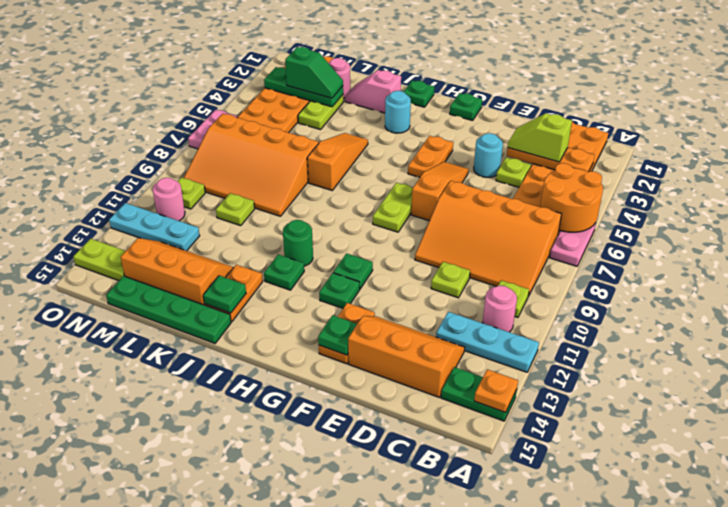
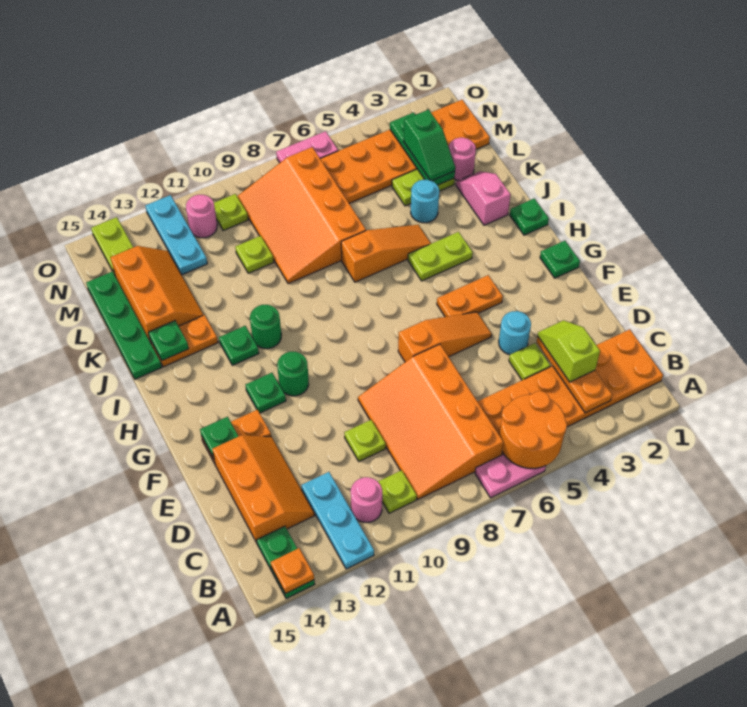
lime 1x2 plate [373,183,413,232] -> lime 1x2 plate moved to [408,232,473,281]
green 1x1 plate [333,254,373,289] -> green 1x1 round brick [277,352,309,396]
cyan 1x1 round brick [385,91,411,133] -> cyan 1x1 round brick moved to [411,180,439,223]

